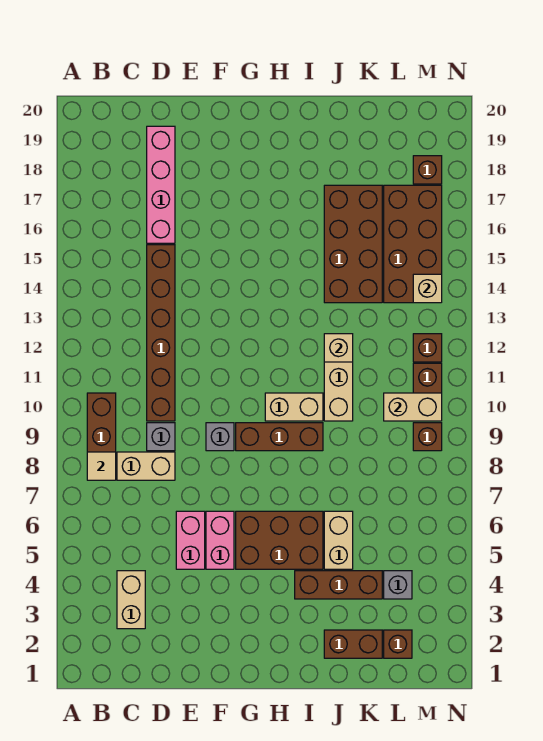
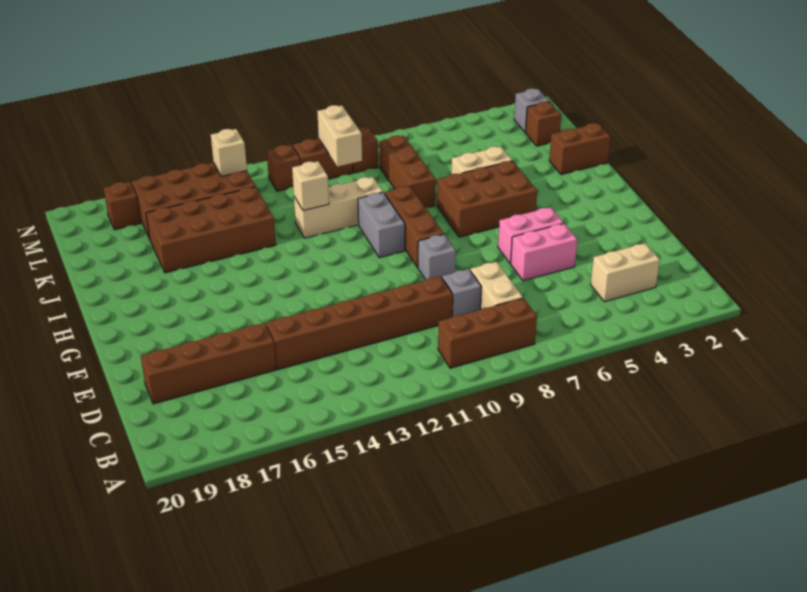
tan 1x1 tile [87,452,116,480] -> none
pink 1x4 brick [147,126,175,243] -> brown 1x4 brick [141,323,276,404]
brown 2x3 brick [236,511,323,569] -> brown 2x3 brick turned to [437,161,537,237]
tan 1x2 brick [265,393,323,421] -> grey 1x2 brick [358,192,405,258]
brown 1x3 brick [295,571,382,599] -> brown 1x3 brick moved to [380,136,436,208]
brown 1x2 brick [324,630,382,658] -> brown 1x2 brick turned to [549,123,611,175]
grey 1x1 brick [384,571,412,599] -> grey 1x1 brick moved to [514,89,549,133]

